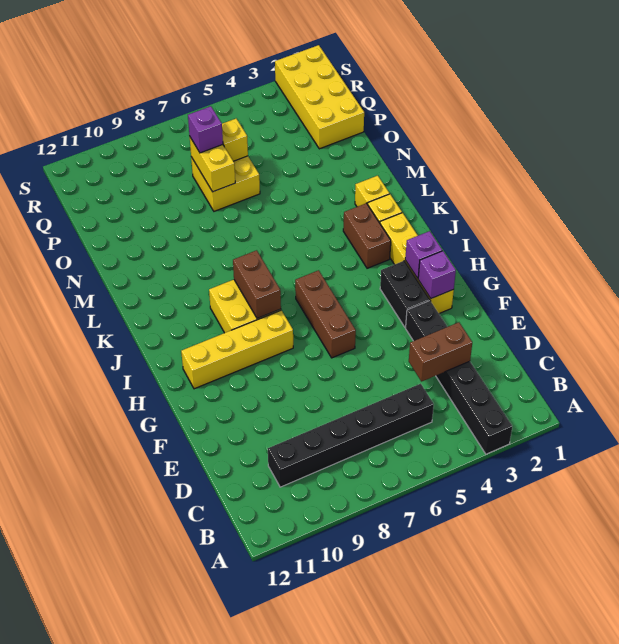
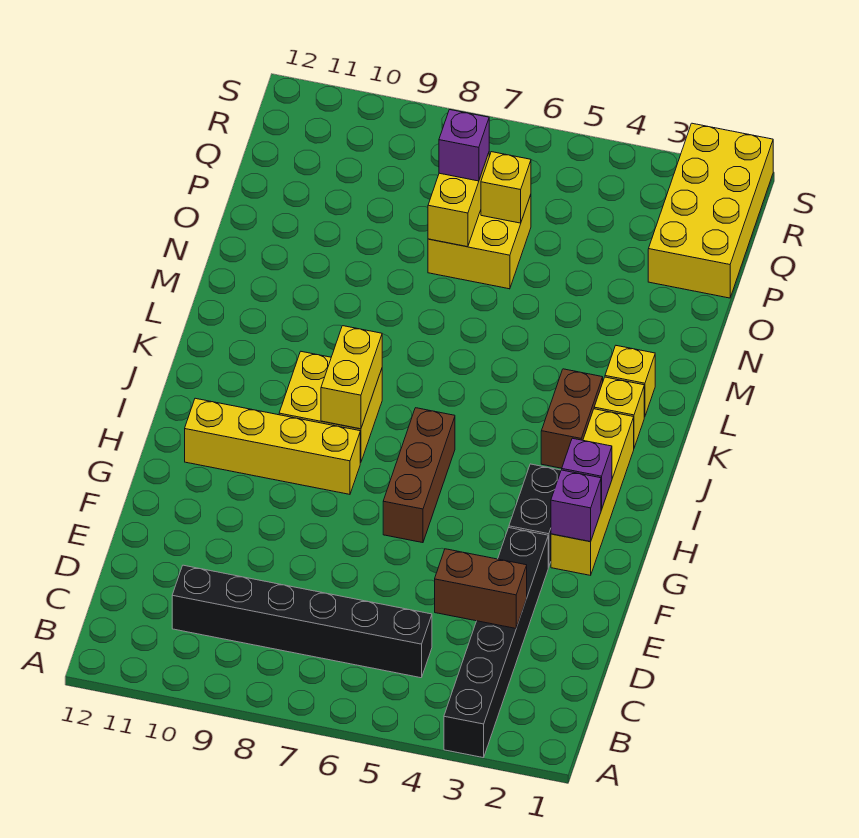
brown 1x2 brick [233,250,281,318] -> yellow 1x2 brick [321,326,382,429]

